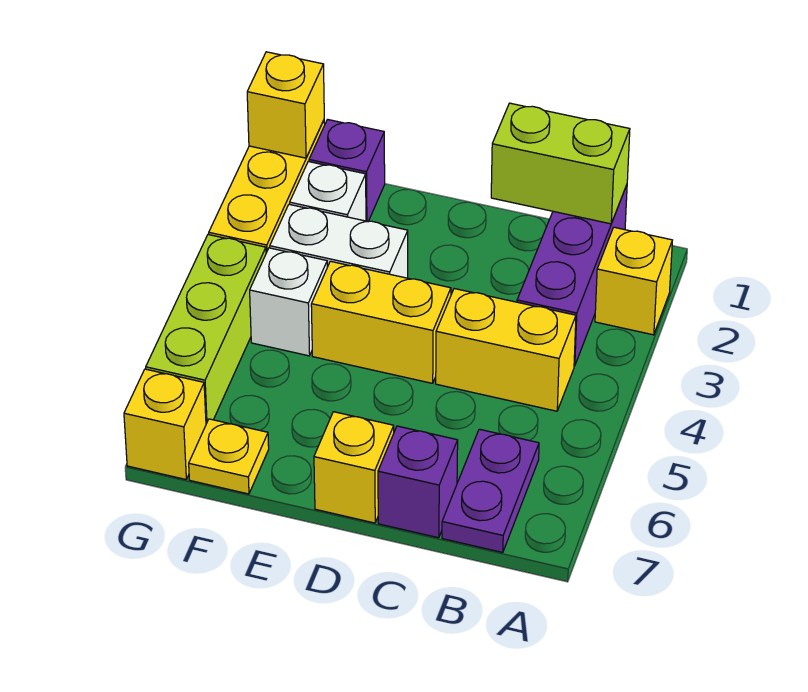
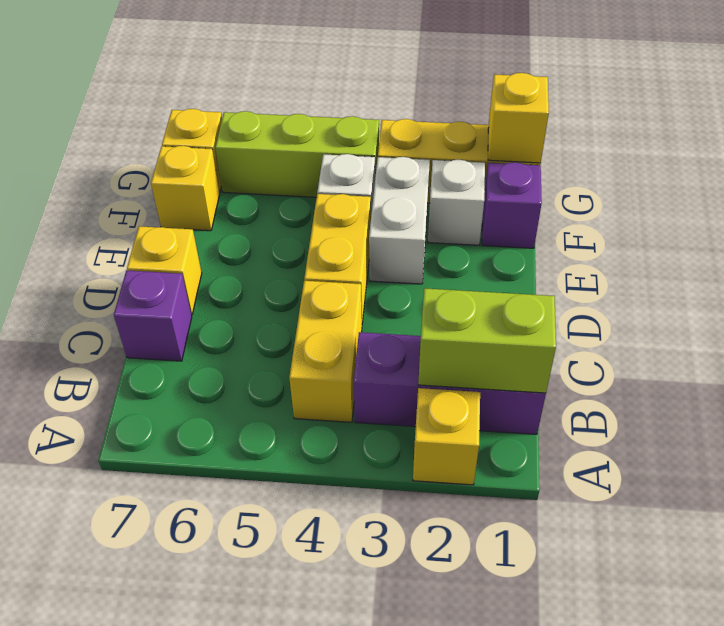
lime 1x2 brick [491,103,630,224] -> lime 1x2 brick turned to [418,288,556,393]
purple 1x2 plate [442,429,539,552] -> none
yellow 1x1 plate [189,419,269,494] -> yellow 1x1 brick [151,146,220,231]

